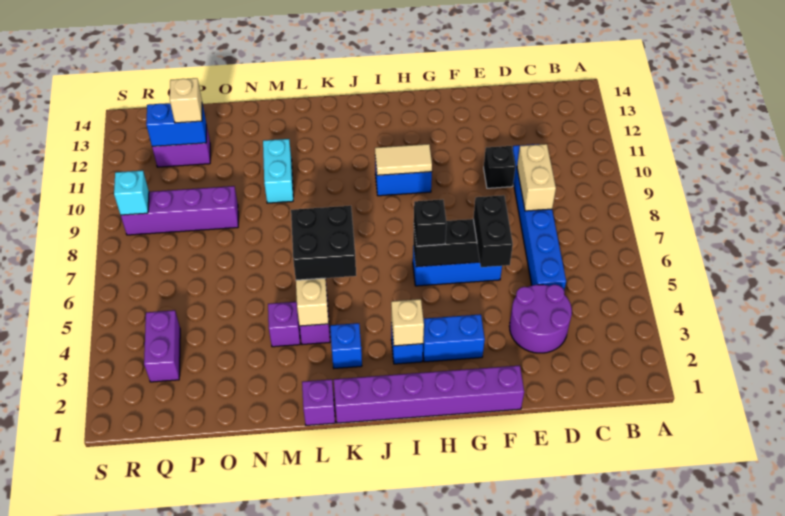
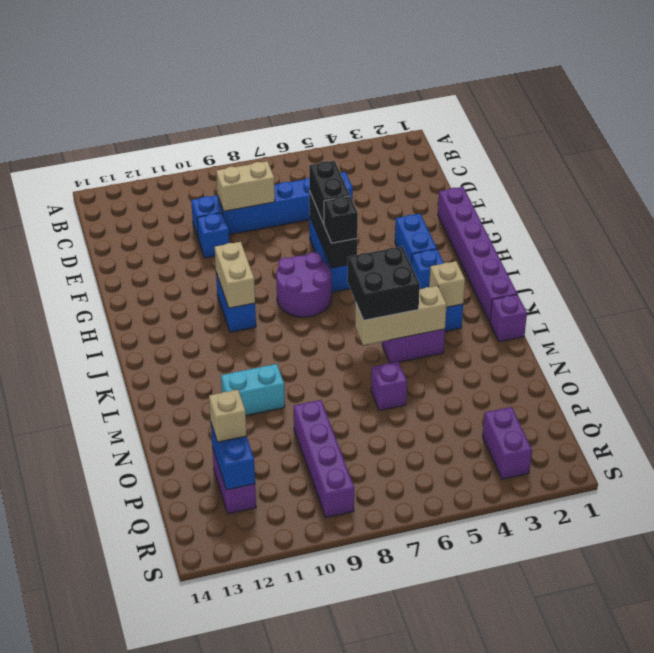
purple 2x2 round brick [509,285,572,353] -> purple 2x2 round brick moved to [276,252,331,317]
black 1x1 brick [484,146,515,188] -> blue 1x1 brick [197,213,229,258]
black 1x2 brick [473,195,513,267] -> black 1x2 brick turned to [309,161,350,224]
tan 1x2 tile [375,144,432,175] -> tan 1x2 brick [215,242,255,308]
tan 1x1 brick [391,299,424,346] -> tan 1x1 brick moved to [429,261,465,307]
purple 1x1 brick [268,302,300,347] -> purple 1x1 brick moved to [371,362,407,411]
purple 1x2 brick [144,310,180,382] -> purple 1x2 brick turned to [483,407,532,479]
cyan 1x1 brick [114,170,149,215] -> none

